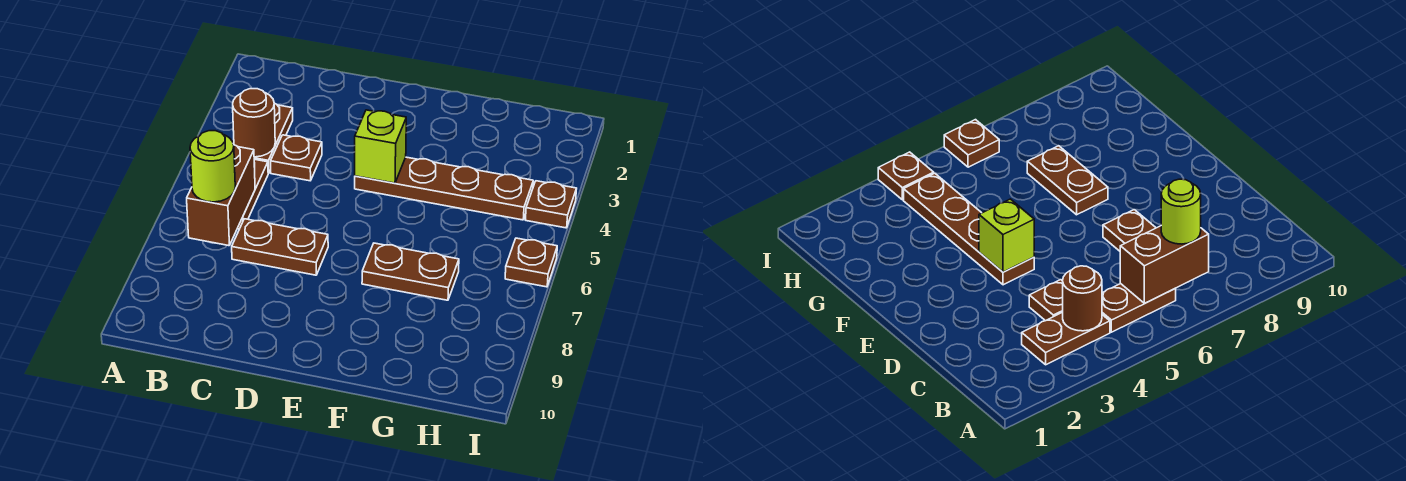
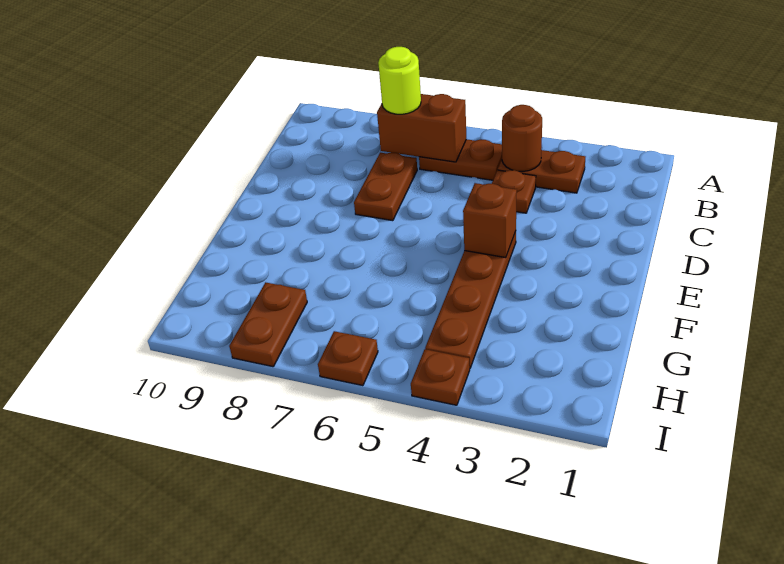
lime 1x1 brick [355,110,406,183] -> brown 1x1 brick [463,183,517,258]
brown 1x2 plate [362,243,459,300] -> brown 1x2 plate moved to [229,282,307,367]

